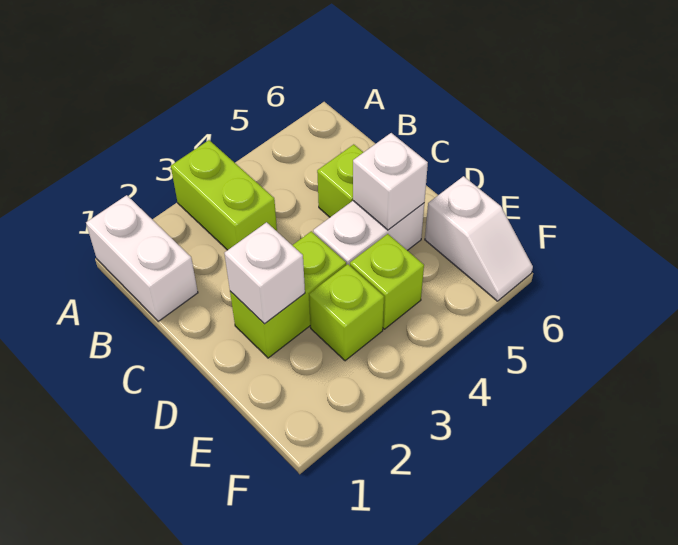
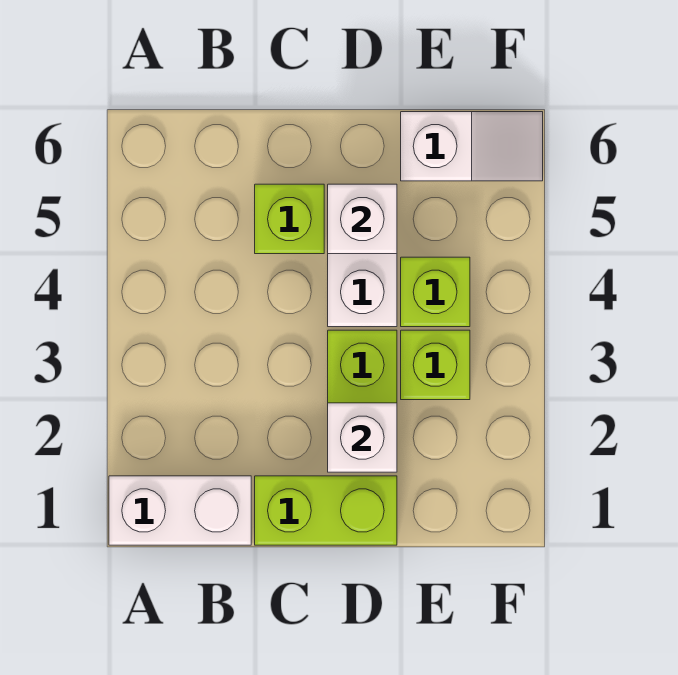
lime 1x2 brick [171,140,277,250] -> lime 1x2 brick moved to [255,476,397,545]

